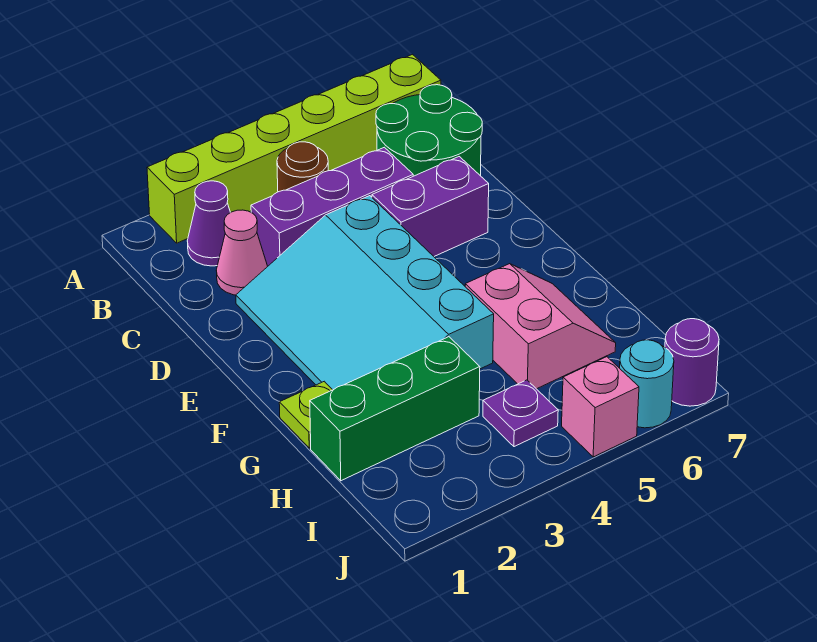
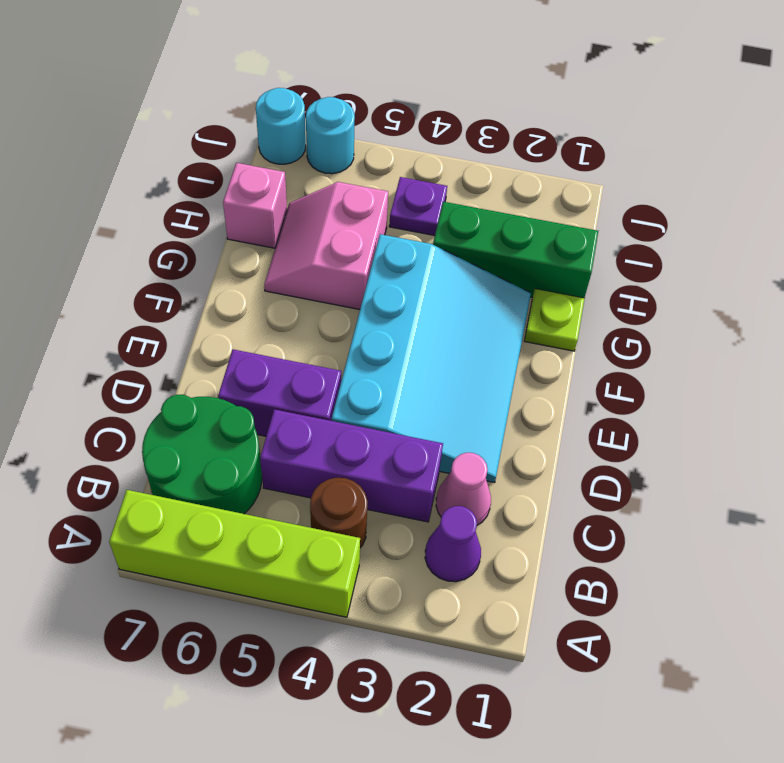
lime 1x6 brick [147,54,441,243] -> lime 1x4 brick [109,490,360,617]
pink 1x1 brick [562,357,639,457] -> pink 1x1 brick moved to [223,163,287,248]
purple 1x1 round brick [665,319,719,406] -> cyan 1x1 round brick [256,88,306,164]

